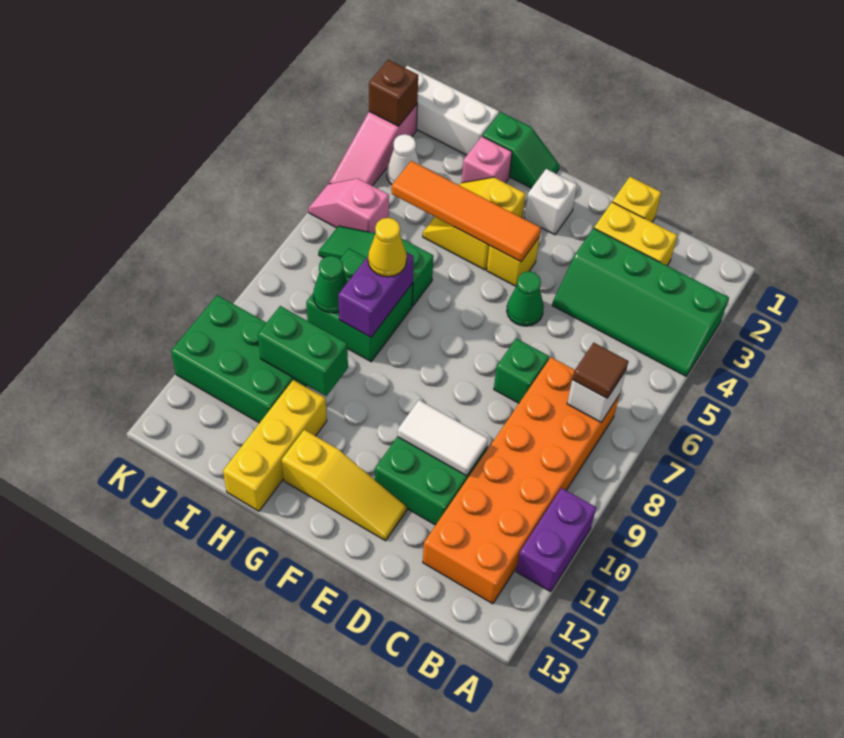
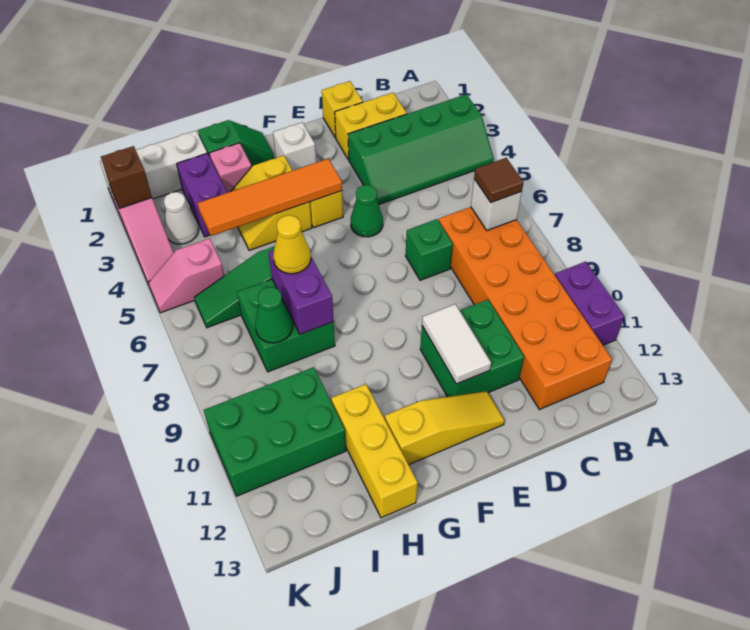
white 1x2 tile [397,400,488,476] -> white 1x2 tile turned to [422,304,491,384]
green 1x2 brick [258,306,348,396] -> none
none -> purple 1x2 brick [177,153,227,237]

